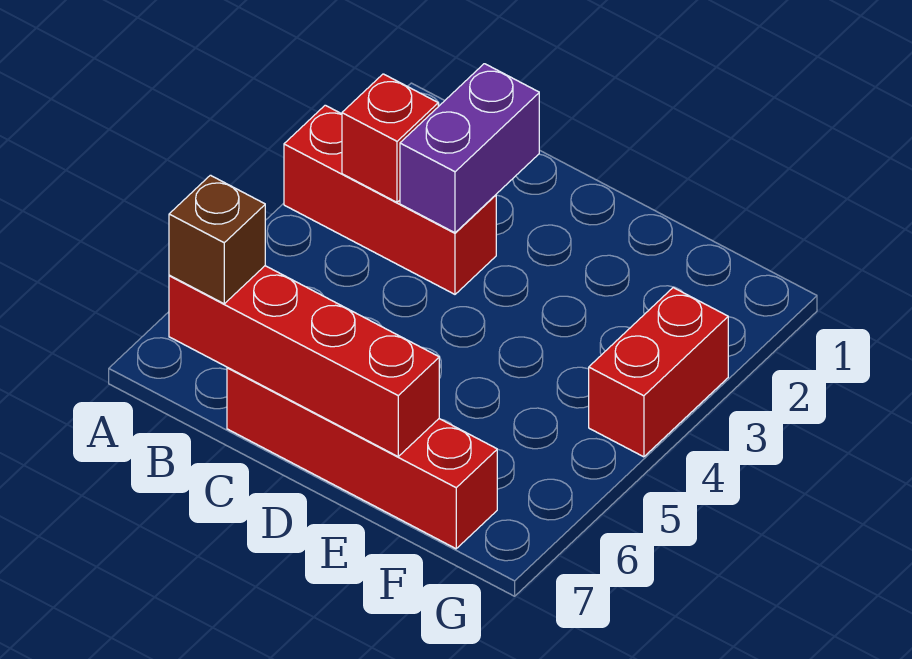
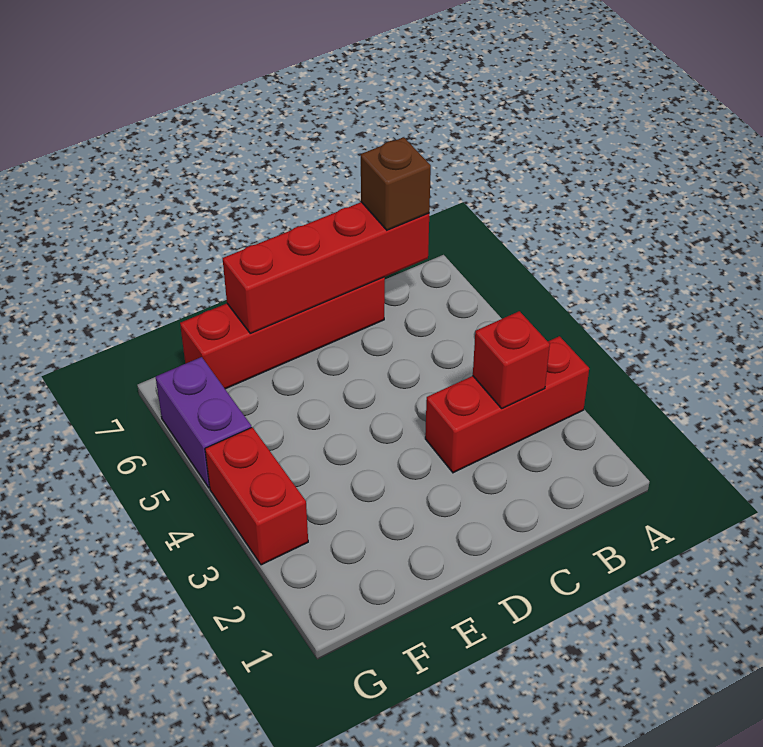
purple 1x2 brick [400,64,539,233] -> purple 1x2 brick moved to [156,357,251,488]

